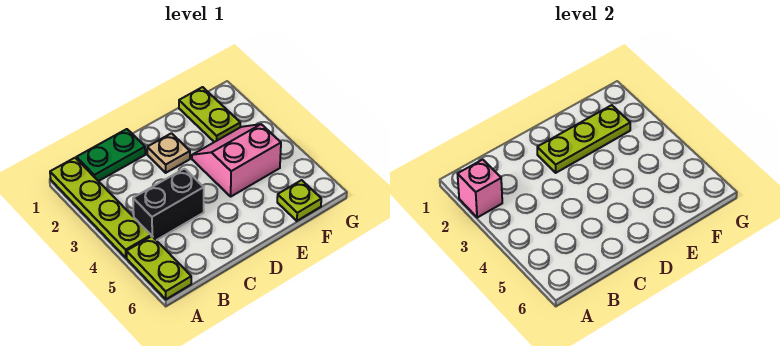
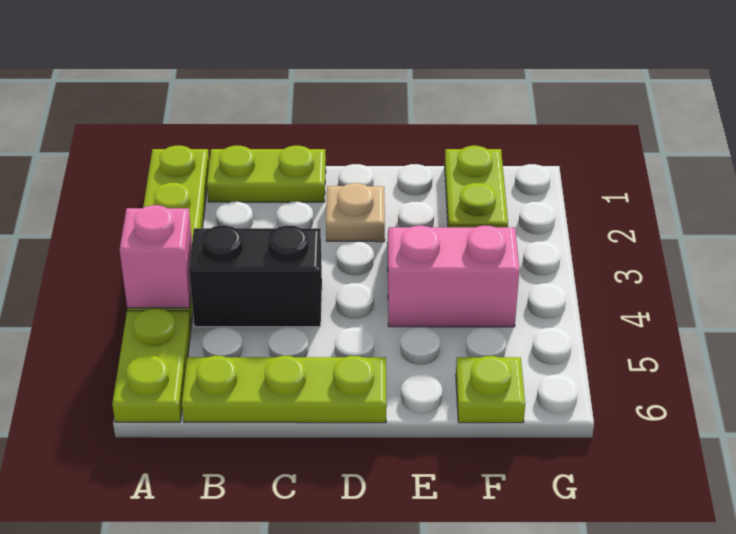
pink 1x1 brick [458,160,502,218] -> pink 1x1 brick moved to [120,205,192,308]
green 1x2 plate [76,129,145,181] -> lime 1x2 plate [207,146,326,202]
lime 1x3 plate [537,105,630,173] -> lime 1x3 plate moved to [182,356,387,423]

